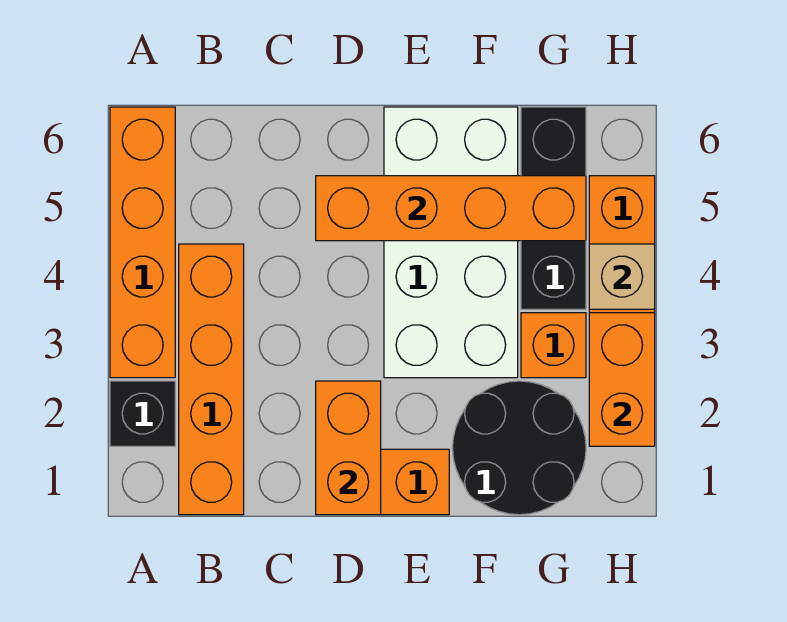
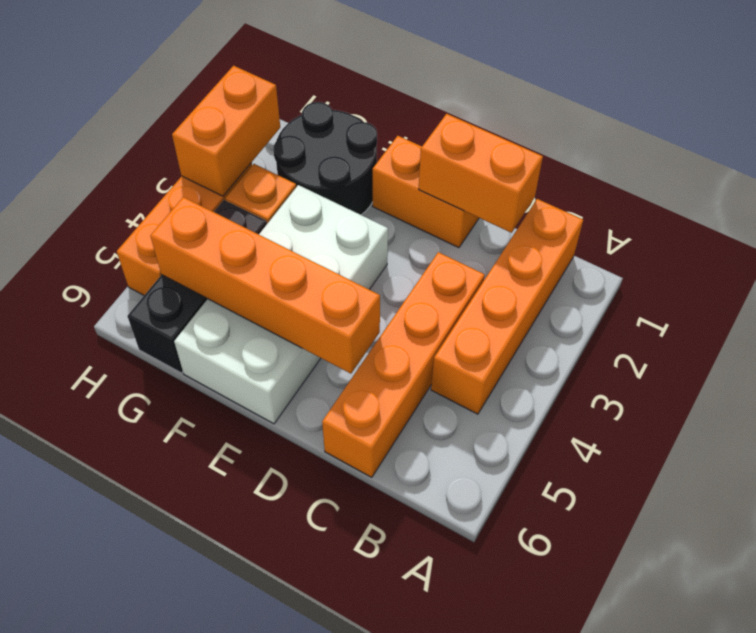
black 1x1 brick [110,381,175,446] -> none
orange 1x4 brick [110,107,175,378] -> orange 1x4 brick moved to [322,252,485,477]
orange 1x2 brick [316,381,381,515] -> orange 1x2 brick turned to [419,114,543,233]
tan 1x1 brick [589,244,655,309] -> none

